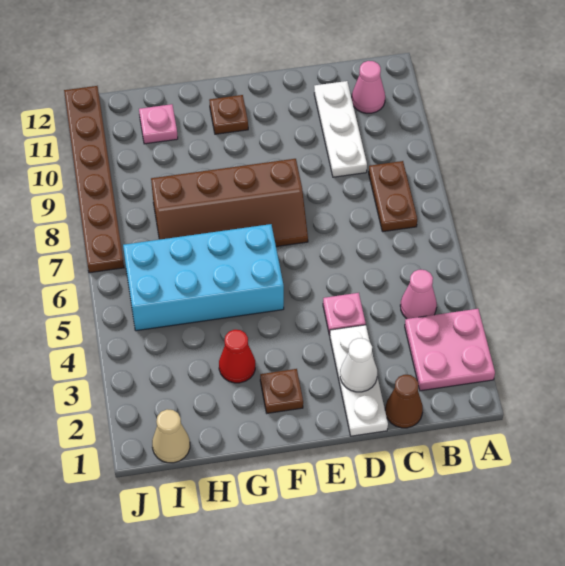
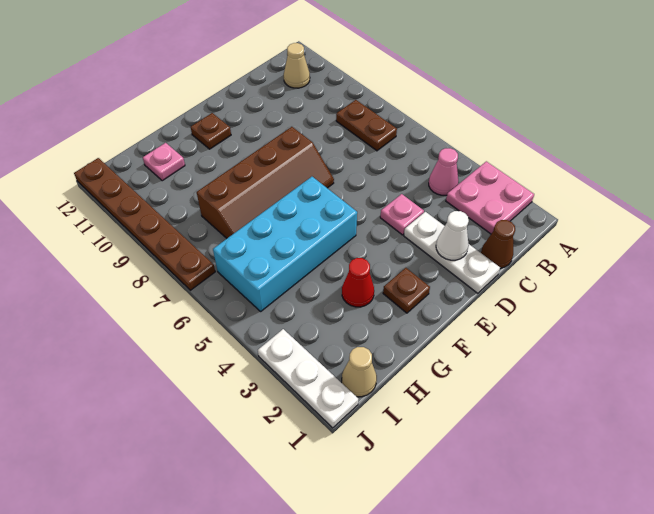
pink 1x1 cone [352,61,385,113] -> tan 1x1 cone [284,43,310,88]
white 1x3 plate [314,81,367,177] -> white 1x3 plate moved to [258,329,358,428]

